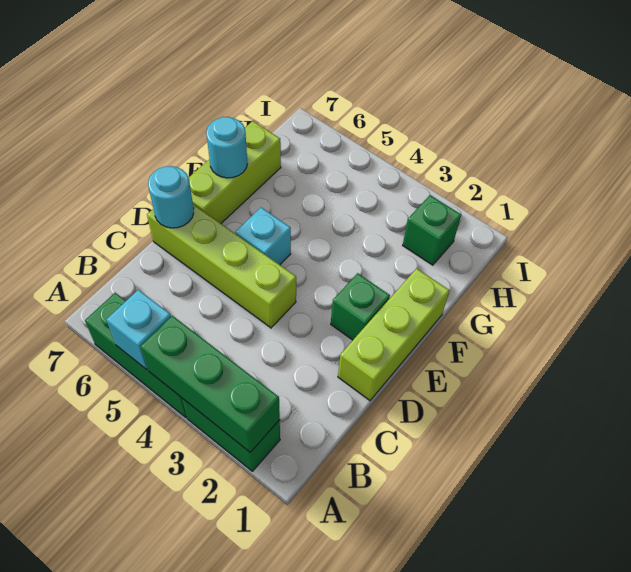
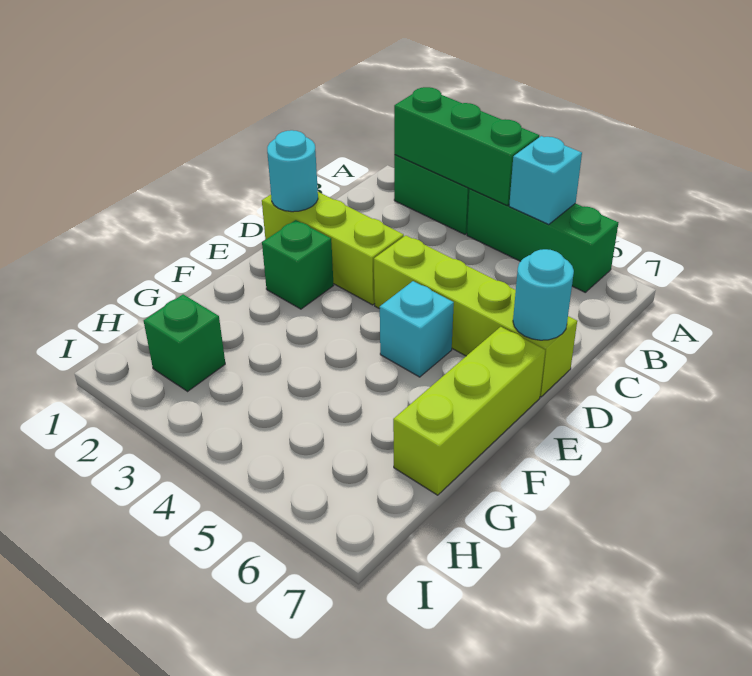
lime 1x3 brick [338,269,450,400] -> lime 1x3 brick turned to [262,192,404,305]
cyan 1x1 round brick [206,117,247,178] -> cyan 1x1 round brick moved to [267,130,318,212]

